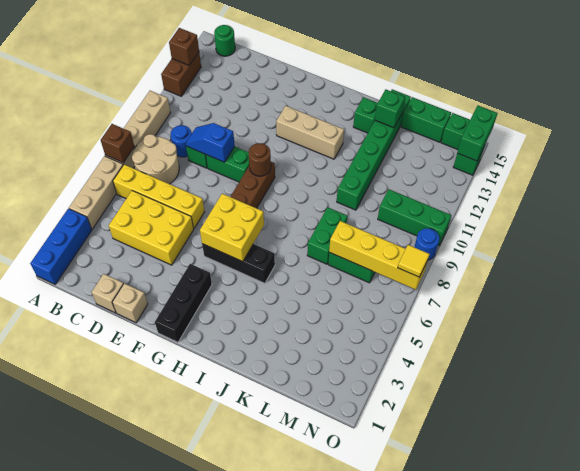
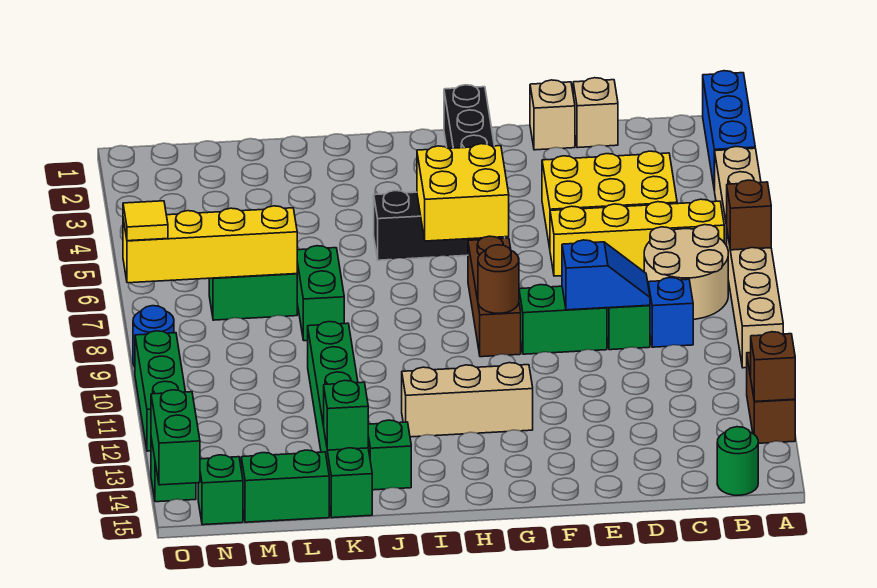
blue 1x1 round brick [171,125,192,157] -> blue 1x1 brick [648,278,693,347]
green 1x3 brick [378,189,451,245] -> green 1x3 brick turned to [135,331,185,451]

